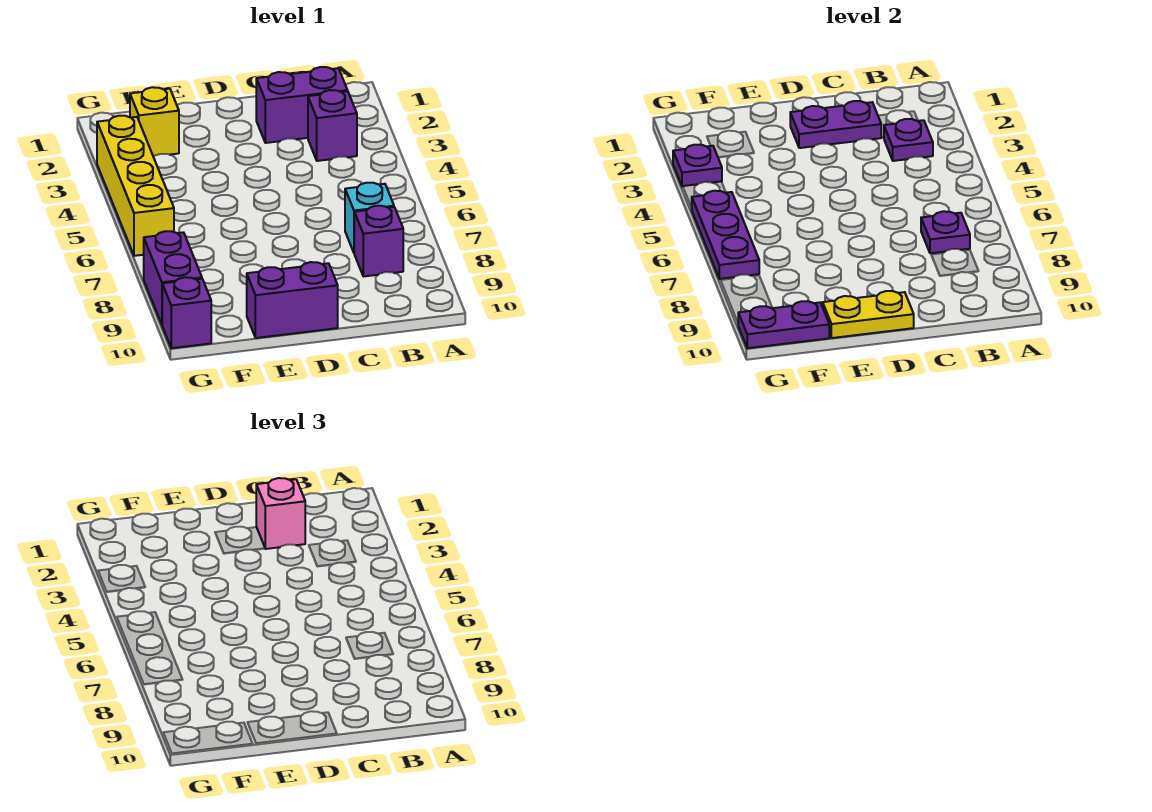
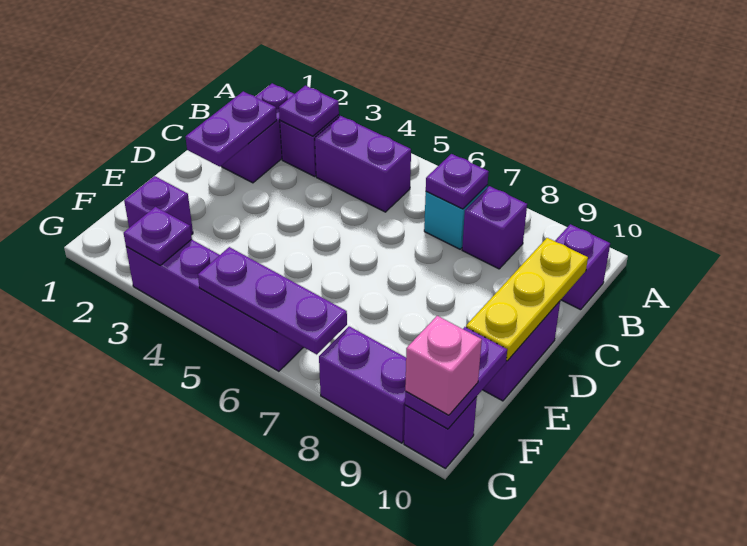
none -> purple 1x2 brick [315,116,411,212]
none -> purple 1x1 brick [555,224,610,310]
pink 1x1 brick [256,478,305,549] -> pink 1x1 brick moved to [405,316,482,415]
yellow 1x2 plate [823,291,914,338] -> yellow 1x3 plate [466,238,588,361]
yellow 1x1 brick [130,87,179,157] -> purple 1x1 brick [124,176,193,235]
yellow 1x4 brick [97,116,174,256] -> purple 1x4 brick [126,239,304,371]

